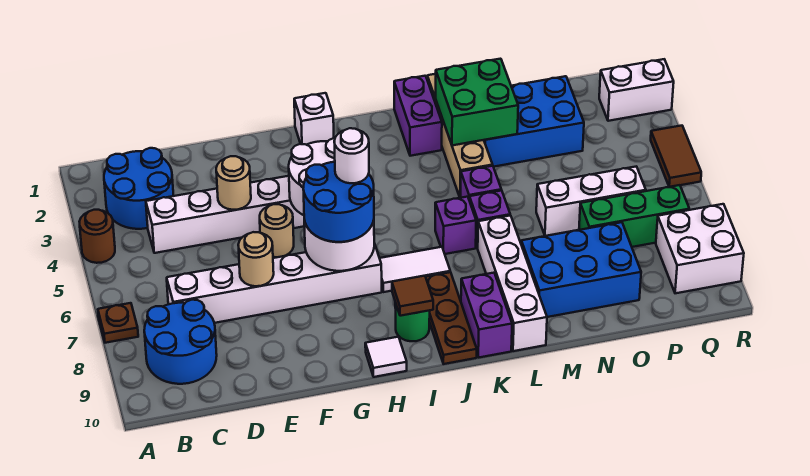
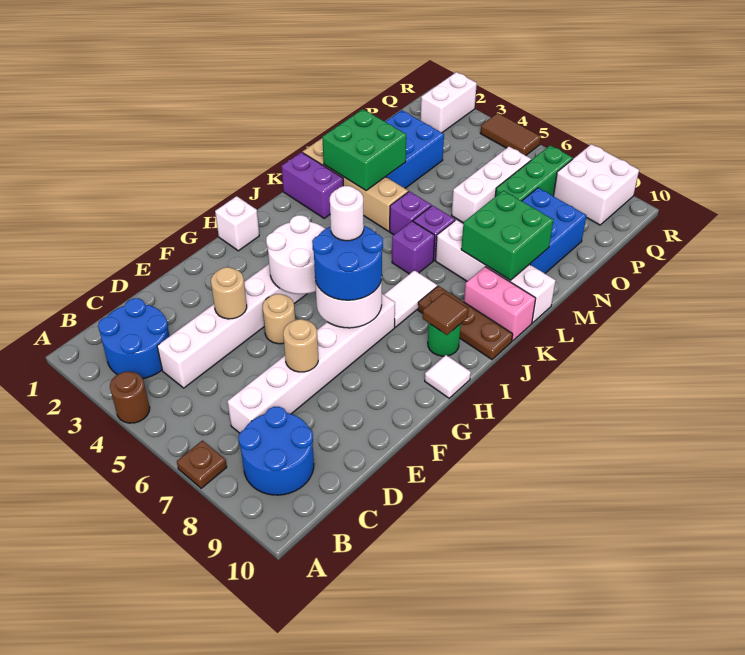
purple 1x2 brick [461,273,512,358] -> pink 1x2 brick [464,267,536,341]
none -> green 2x2 brick [461,191,553,280]

